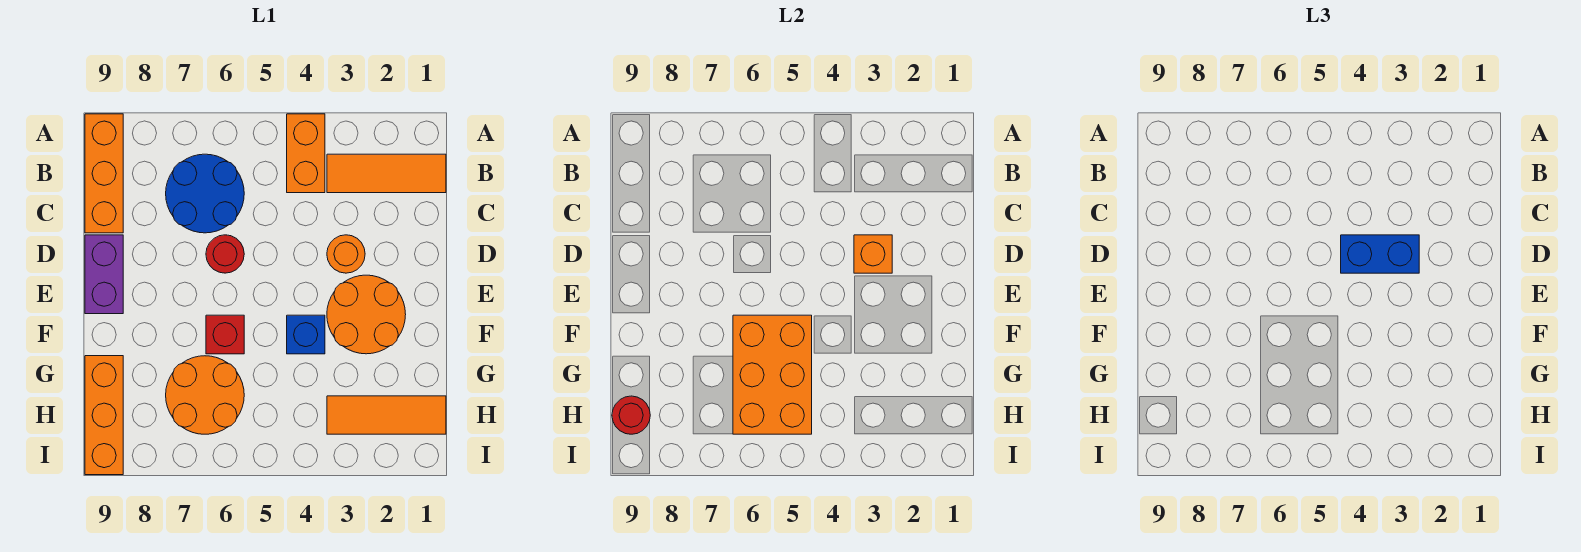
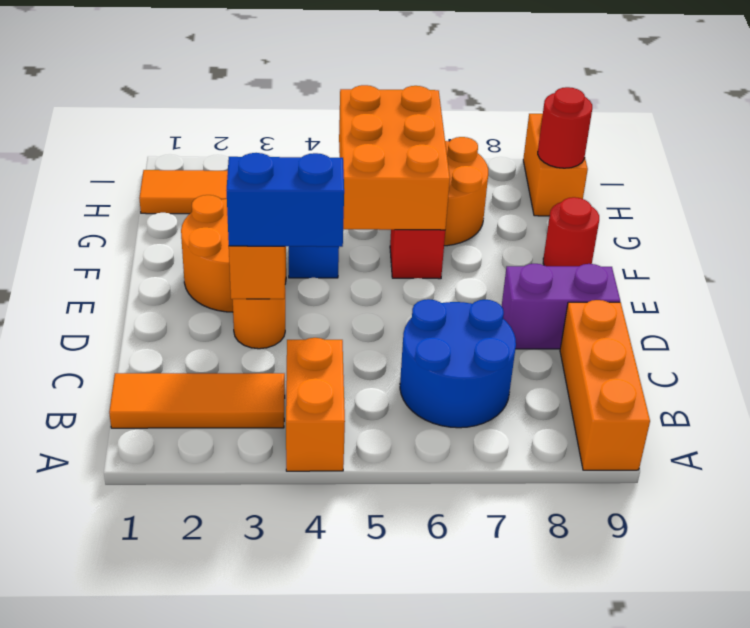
red 1x1 round brick [206,235,244,273] -> red 1x1 round brick moved to [543,197,599,266]
purple 1x2 brick [85,235,123,314] -> purple 1x2 brick turned to [502,264,620,349]
orange 1x3 brick [85,356,123,475] -> orange 1x2 brick [523,114,588,216]

